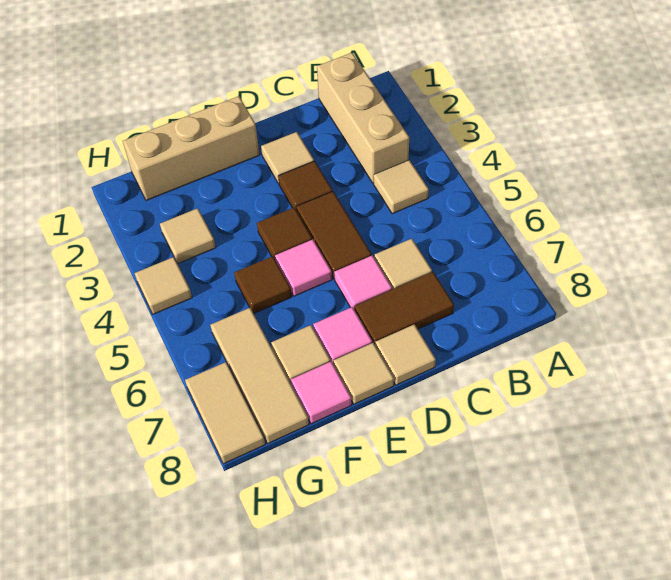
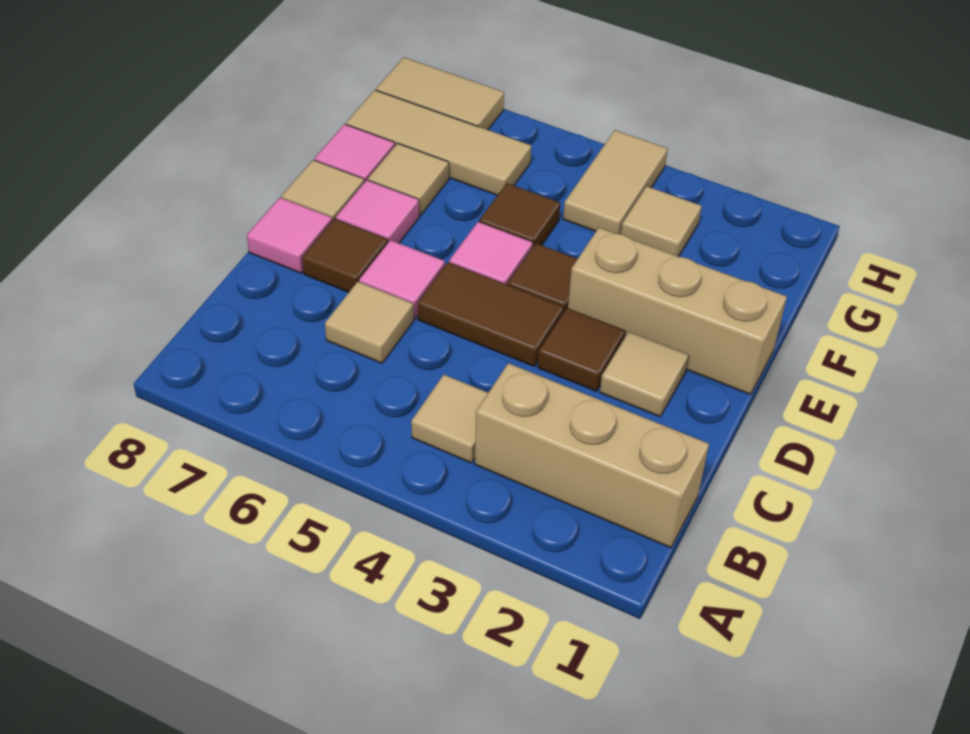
brown 1x2 tile [354,272,454,345] -> brown 1x1 tile [302,219,388,292]
tan 1x1 tile [375,324,436,385] -> pink 1x1 tile [247,198,332,273]
tan 1x3 brick [123,96,260,200] -> tan 1x3 brick turned to [568,228,787,395]
tan 1x1 tile [135,257,192,314] -> tan 1x2 tile [563,130,668,234]

